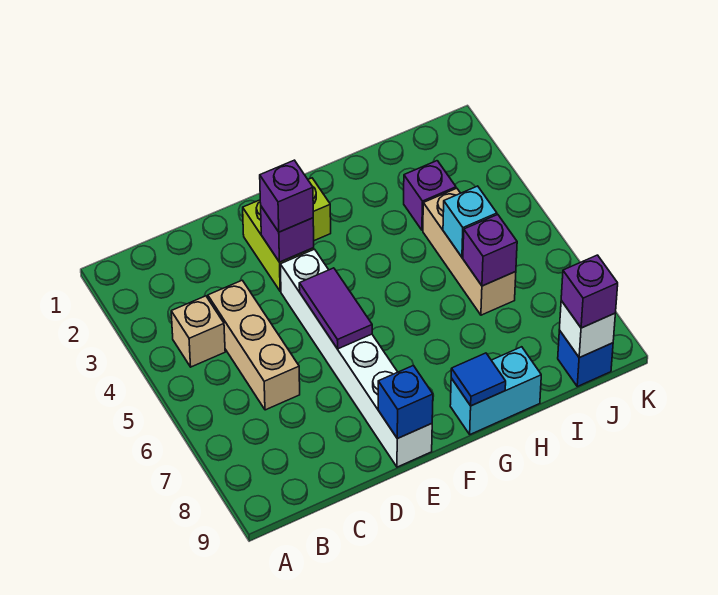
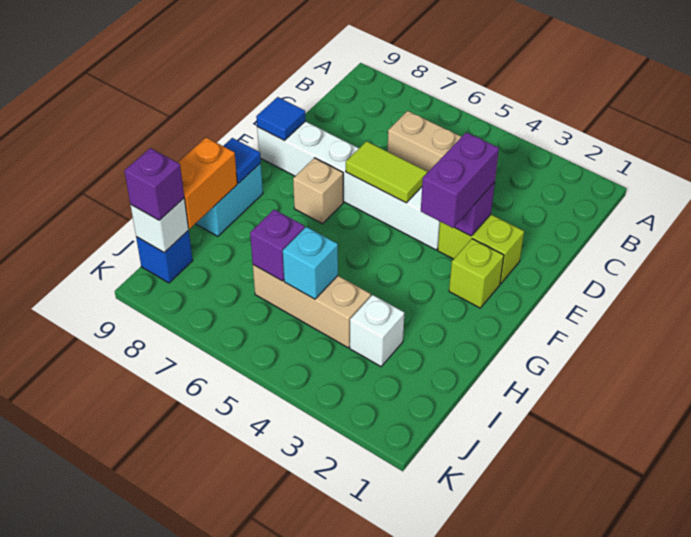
tan 1x1 brick [171,296,225,367] -> tan 1x1 brick moved to [293,158,343,224]
purple 1x1 brick [260,160,313,232] -> purple 1x2 brick [421,132,499,228]
purple 1x2 tile [299,268,372,349] -> lime 1x2 tile [346,141,427,203]
blue 1x1 brick [378,365,433,439] -> blue 1x1 tile [256,97,306,141]
none -> orange 1x2 brick [178,137,237,229]
purple 1x1 brick [404,161,456,230] -> white 1x1 brick [350,295,404,367]

